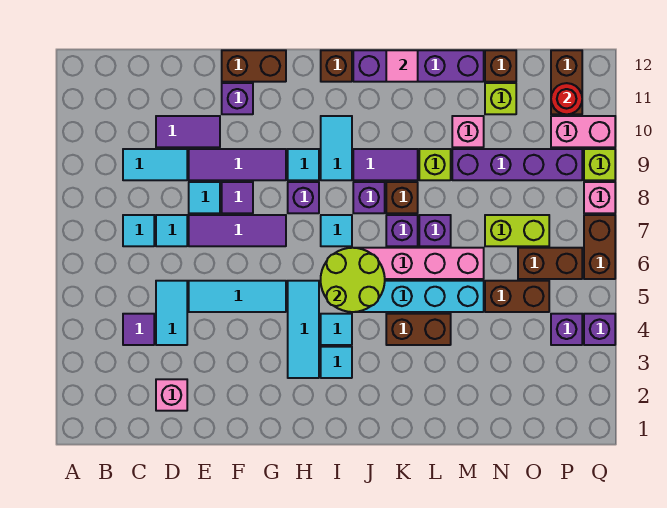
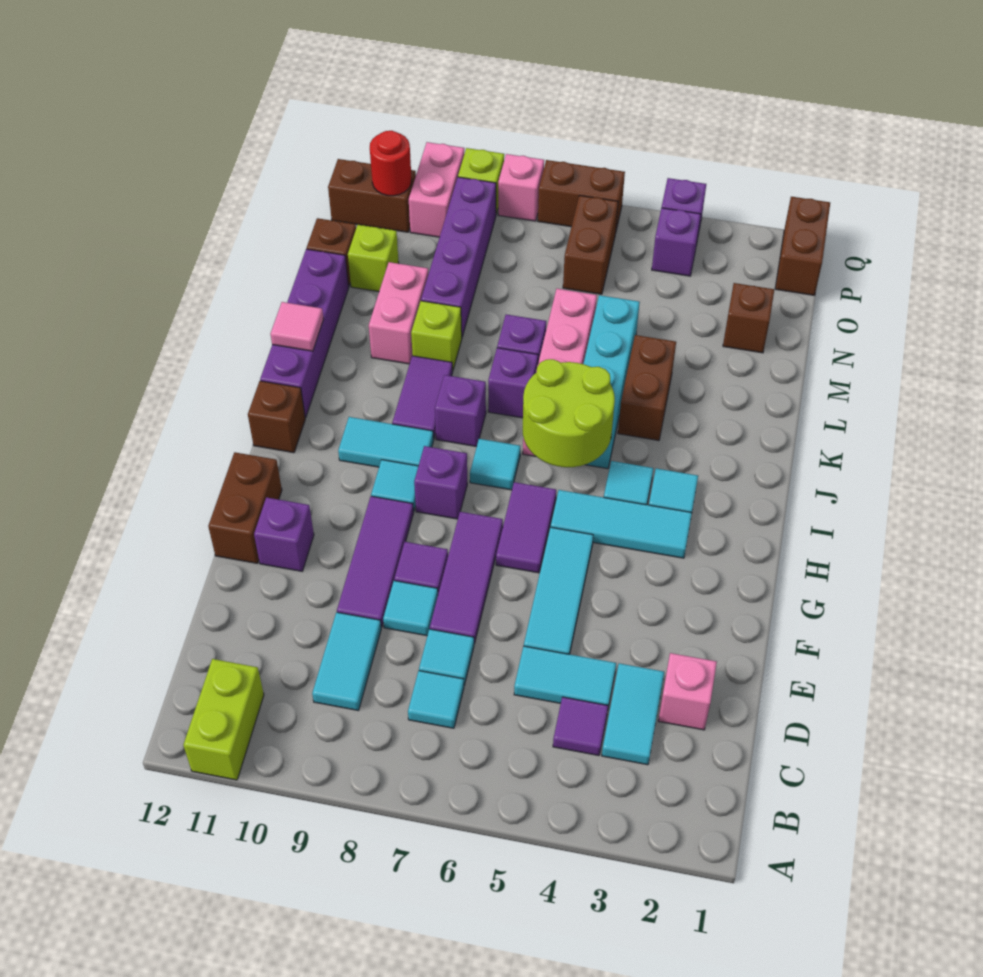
none -> cyan 1x2 tile [602,663,664,765]
purple 1x2 tile [156,116,220,147] -> purple 1x2 tile moved to [496,482,556,573]
brown 1x1 brick [386,182,418,213] -> brown 1x1 brick moved to [723,283,774,353]
pink 1x1 brick [452,116,484,147] -> pink 1x2 brick [369,262,428,364]
brown 1x2 brick [485,281,549,312] -> brown 1x2 brick moved to [775,197,830,295]
lime 1x2 brick [485,215,549,246] -> lime 1x2 brick moved to [183,659,264,780]

